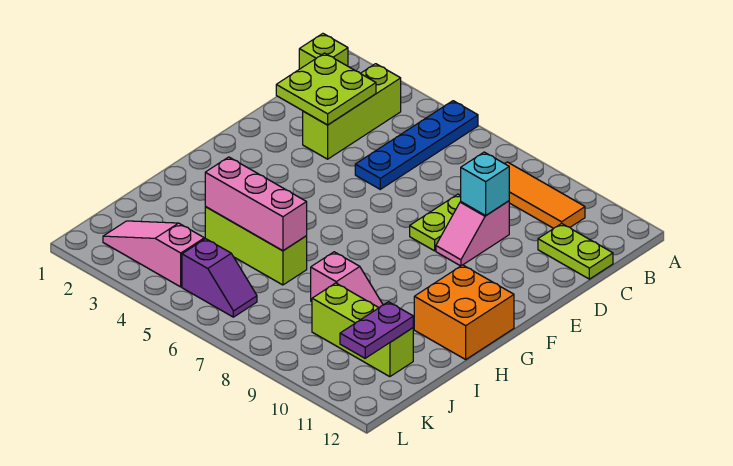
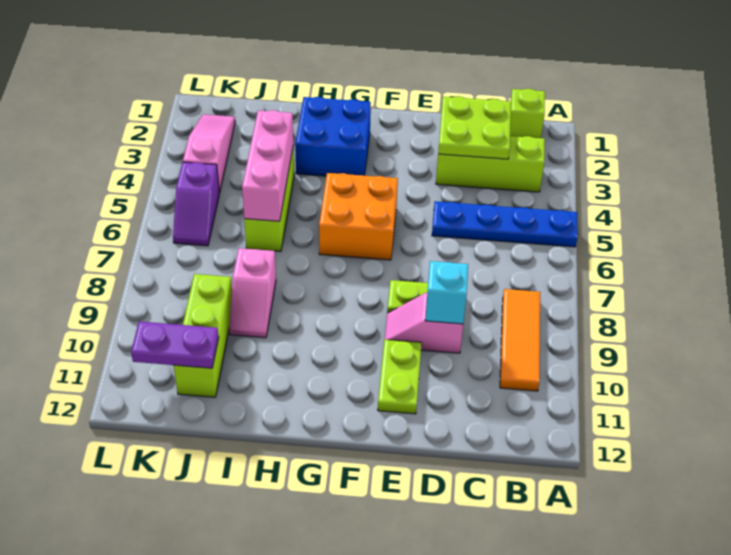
lime 1x2 plate [538,223,613,279] -> lime 1x2 plate moved to [378,339,422,414]
none -> blue 2x2 brick [295,97,371,176]
orange 2x2 brick [414,265,514,359] -> orange 2x2 brick moved to [319,173,398,260]

